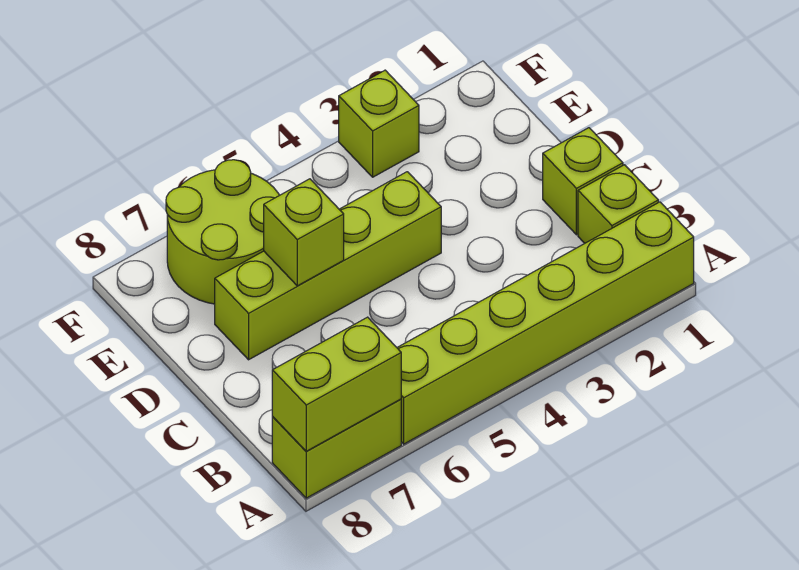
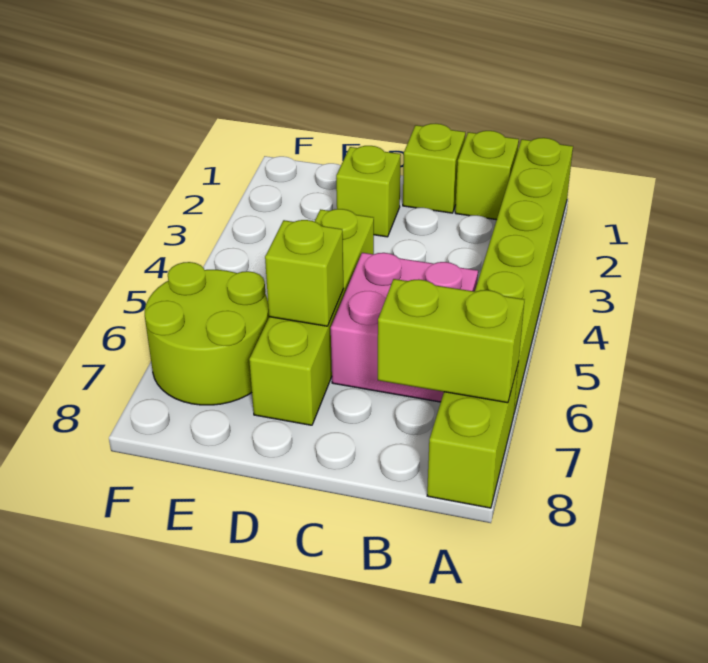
lime 1x2 brick [272,317,401,451] -> lime 1x2 brick turned to [378,279,524,403]
none -> pink 2x2 brick [331,253,478,402]
lime 1x1 brick [339,70,419,177] -> lime 1x1 brick moved to [336,146,401,237]

